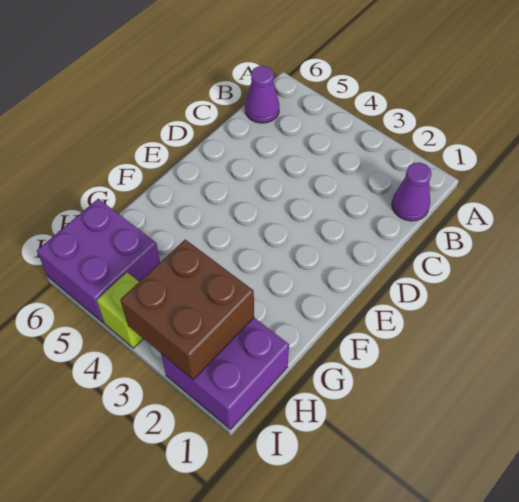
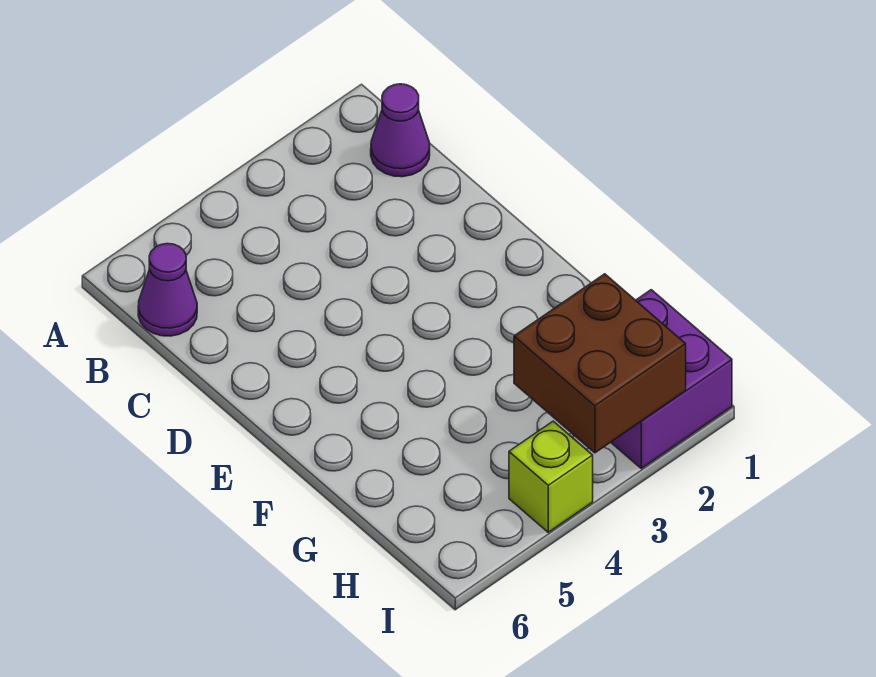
purple 2x2 brick [37,199,160,323] -> none

